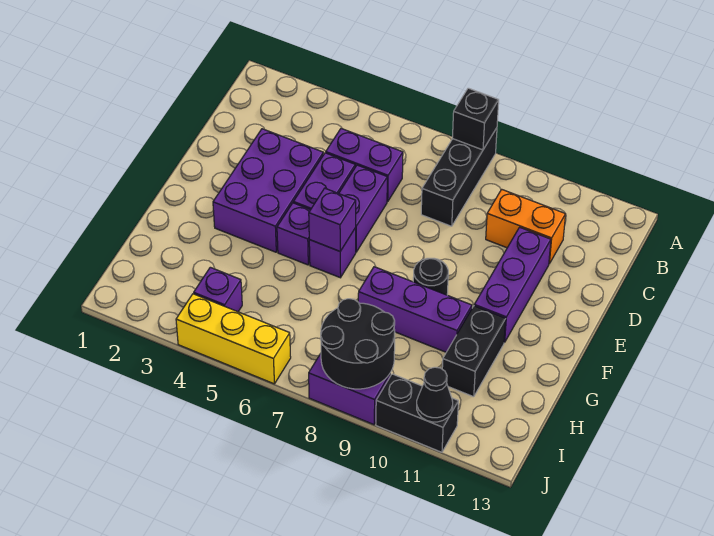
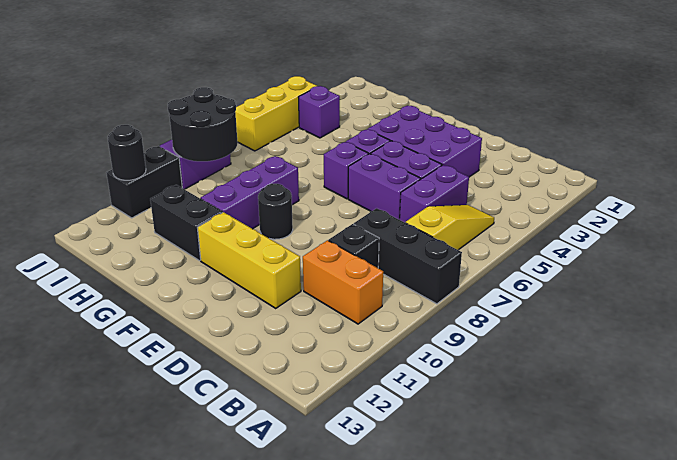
black 1x1 brick [452,88,499,150] -> black 1x1 brick moved to [329,224,379,268]
none -> yellow 1x3 slope [406,205,494,250]
orange 1x2 brick [486,189,566,264] -> orange 1x2 brick turned to [303,240,383,324]
purple 1x3 brick [474,227,551,343] -> yellow 1x3 brick [197,212,301,308]
purple 1x1 brick [309,188,356,251] -> none
black 1x1 cone [417,367,453,422] -> black 1x1 round brick [108,125,146,180]

